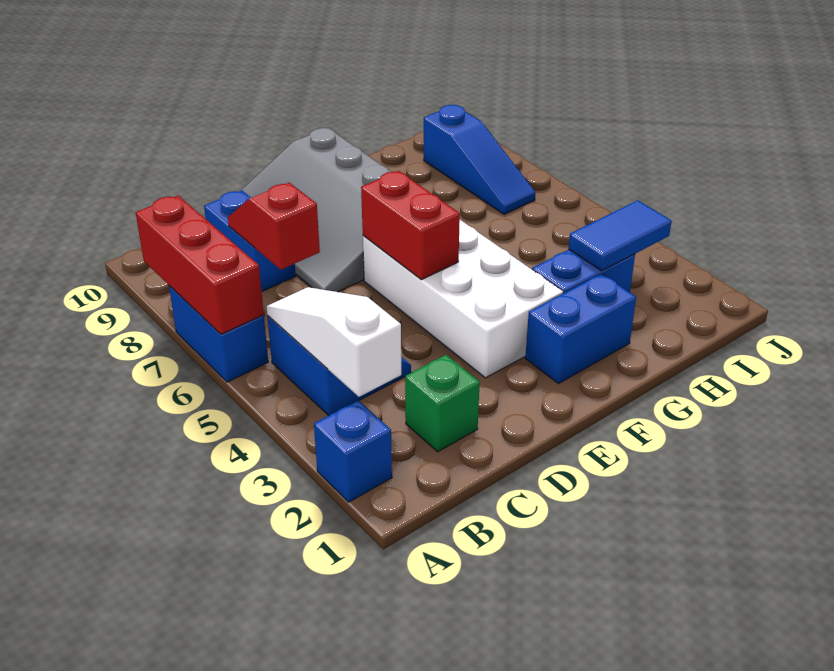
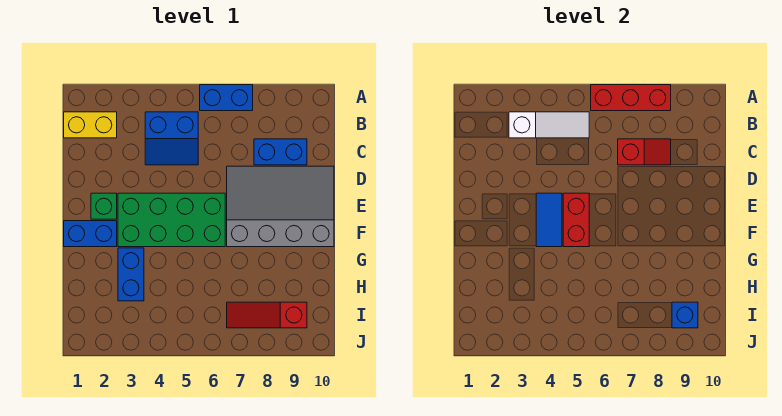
blue 1x1 brick [314,400,392,502] -> blue 1x1 brick moved to [672,302,698,328]
none -> yellow 1x2 brick [64,112,117,138]
green 1x1 brick [405,355,480,452] -> green 1x1 brick moved to [91,193,117,219]
white 2x4 brick [363,220,563,378] -> green 2x4 brick [118,193,225,247]
red 1x2 brick [361,171,460,280] -> red 1x2 brick turned to [563,193,589,247]
blue 1x2 brick [525,274,636,384] -> blue 1x2 brick turned to [64,221,117,247]
blue 1x2 tile [569,200,671,271] -> blue 1x2 tile moved to [536,193,562,247]
blue 1x3 slope [424,105,536,214] -> red 1x3 slope [227,302,307,328]

